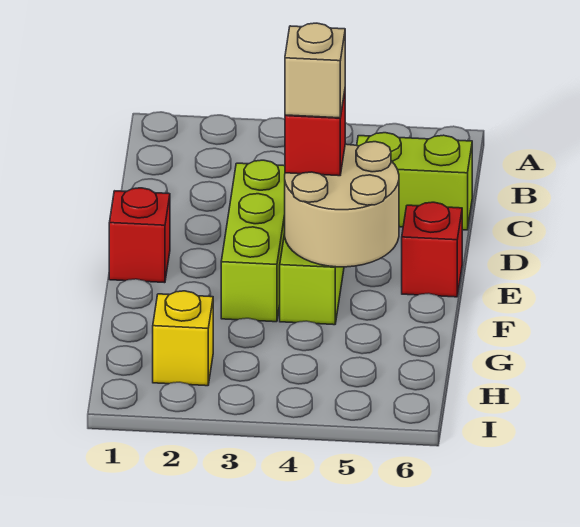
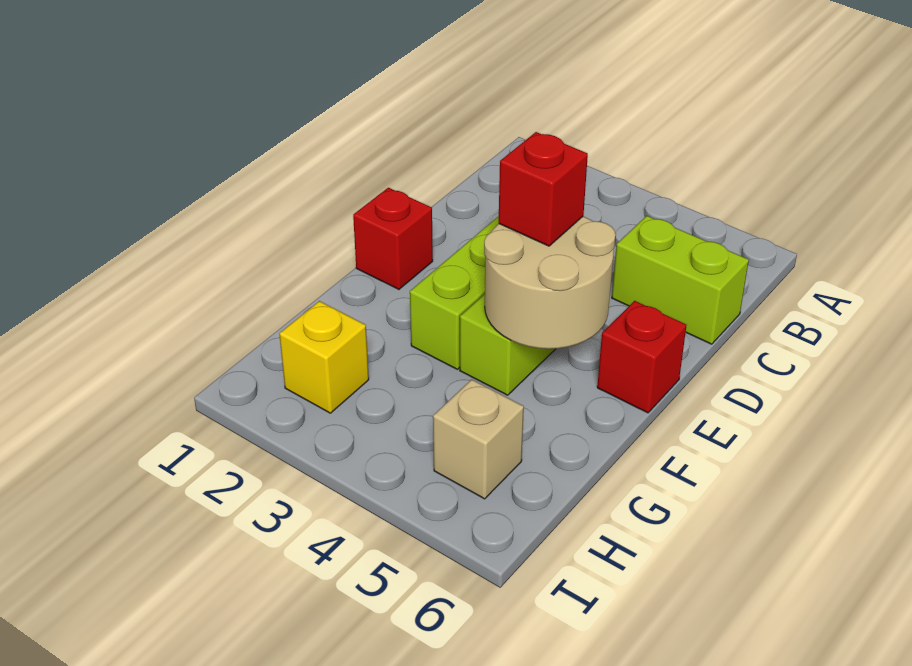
tan 1x1 brick [285,23,345,118] -> tan 1x1 brick moved to [433,380,524,499]

